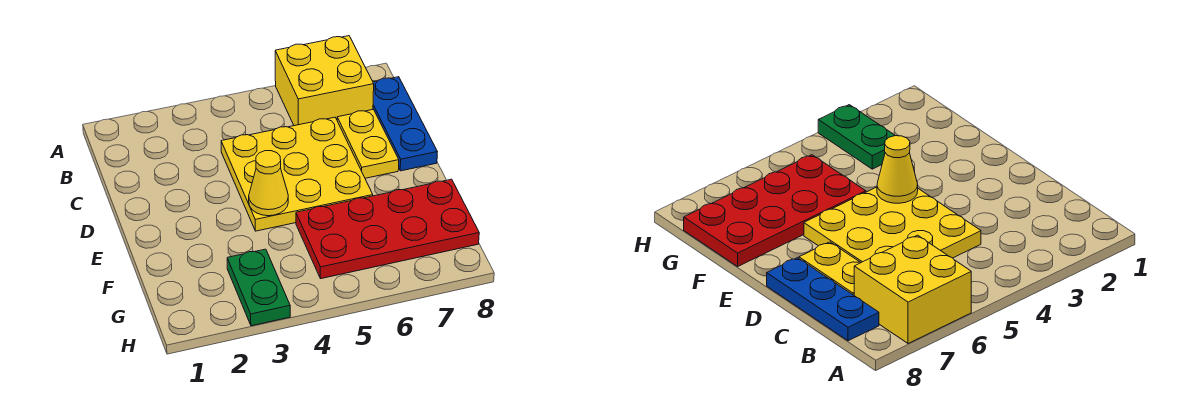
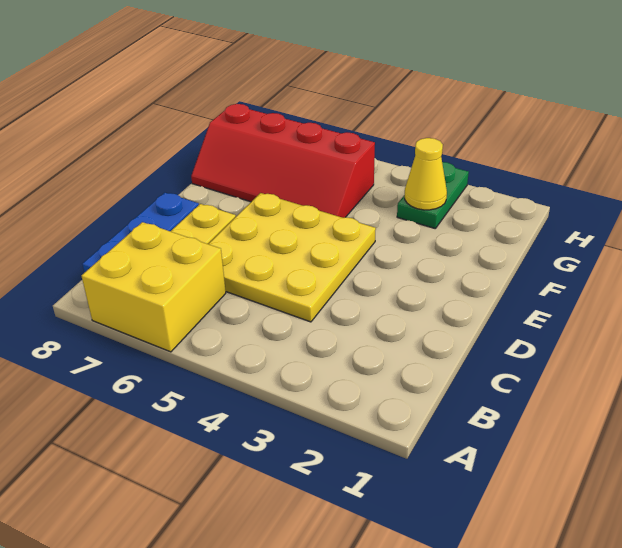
yellow 1x1 cone [249,151,288,216] -> yellow 1x1 cone moved to [405,138,447,210]
red 2x4 plate [296,179,479,279] -> red 2x4 slope [191,104,375,218]

